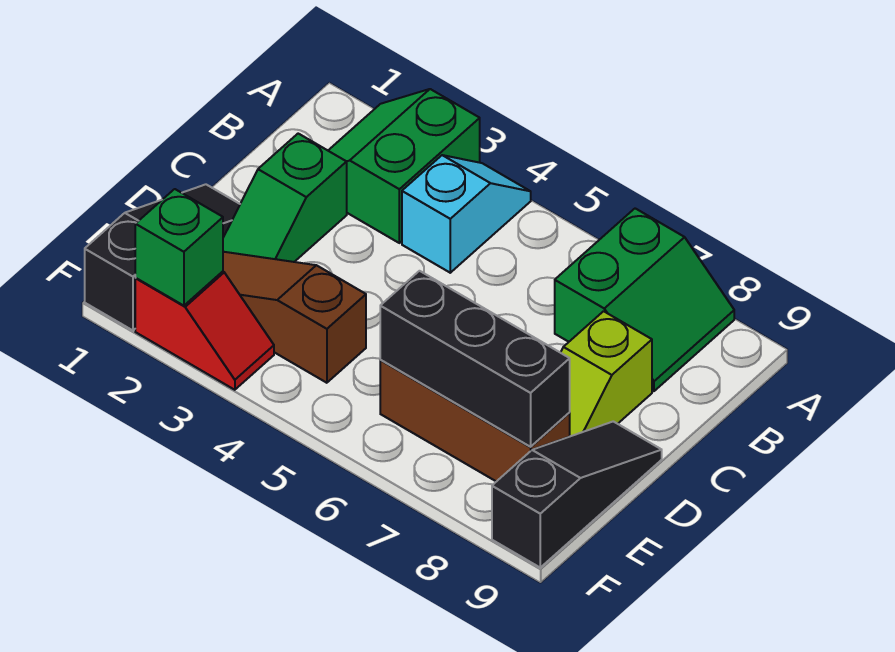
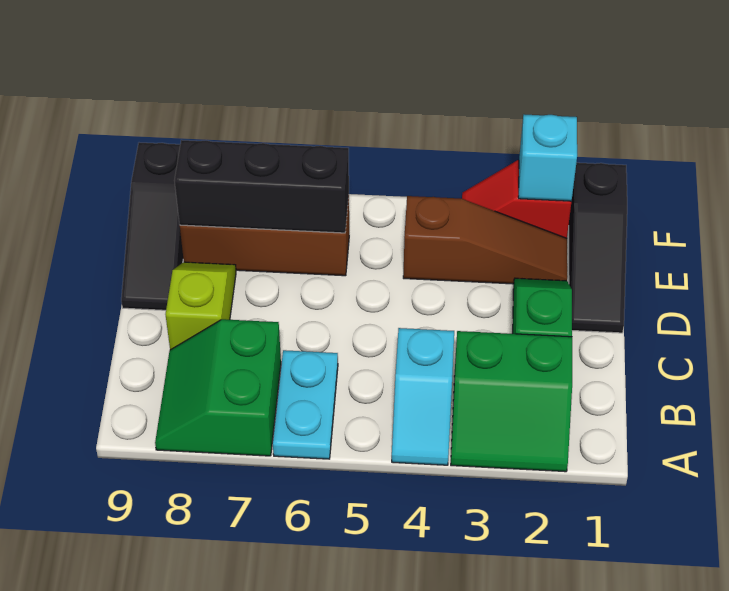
green 2x2 slope [328,89,480,243] -> green 2x2 slope turned to [451,331,572,472]
none -> cyan 1x2 plate [273,350,338,459]
green 1x1 brick [135,189,223,306] -> cyan 1x1 brick [518,114,577,201]

